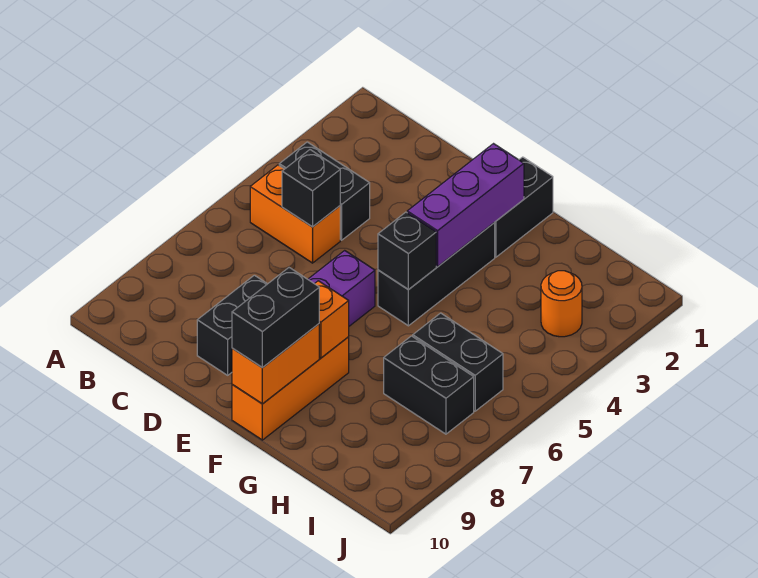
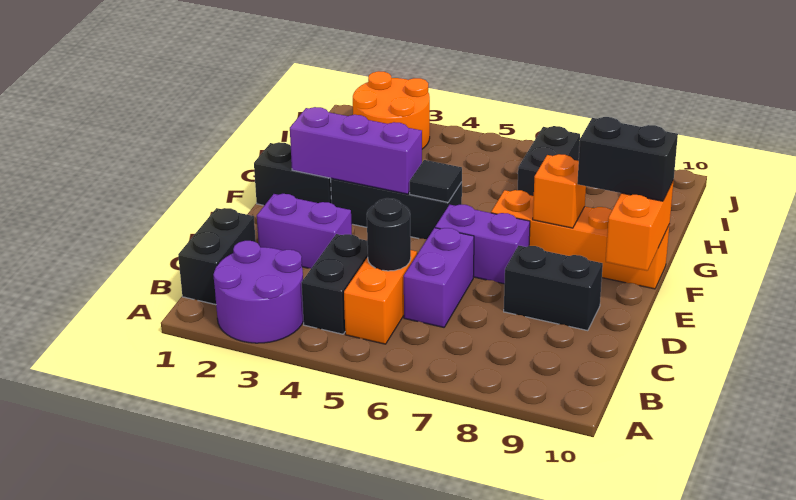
none -> purple 2x2 round brick [213,241,304,343]
black 1x1 brick [282,150,340,227] -> black 1x1 round brick [367,198,411,271]
none -> purple 1x2 brick [404,228,474,327]
none -> purple 1x2 brick [257,194,352,269]
black 1x1 brick [378,212,436,290] -> black 1x1 tile [410,160,462,202]
orange 1x3 brick [232,337,349,440] -> orange 1x4 brick [491,190,670,289]
orange 1x2 brick [232,324,319,404] -> orange 1x2 brick turned to [606,180,674,271]
black 1x2 brick [413,313,503,411] -> black 1x2 brick moved to [178,208,256,305]
orange 1x1 round brick [541,271,582,337] -> orange 2x2 round brick [353,71,430,149]

